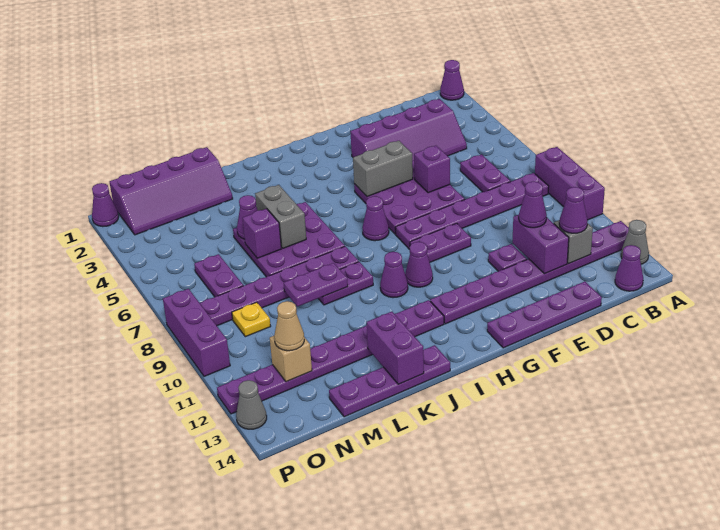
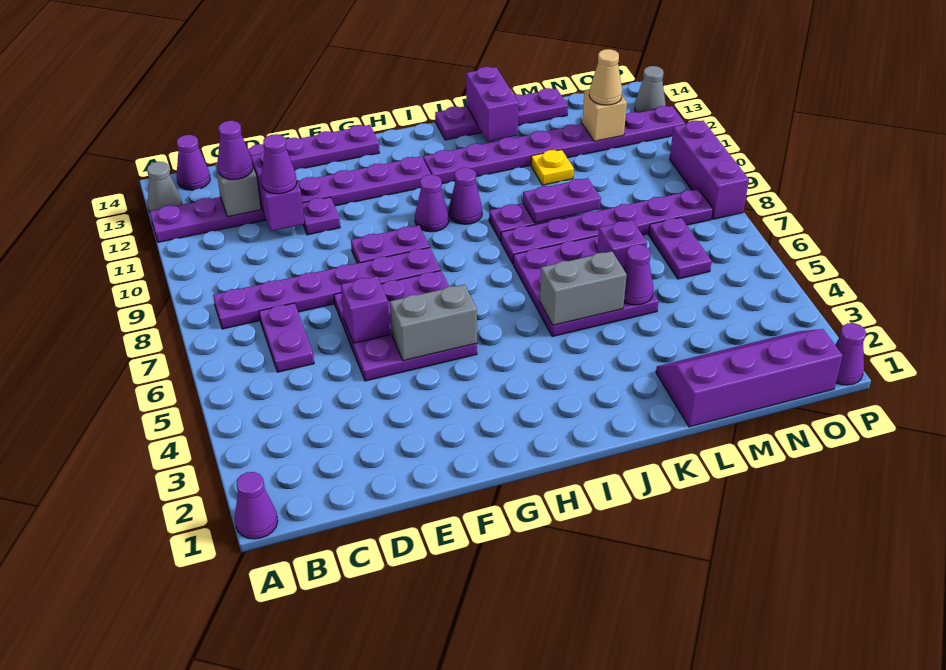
purple 1x3 brick [535,147,605,220] -> none
purple 2x4 slope [350,99,467,161] -> none
purple 1x1 cone [362,196,389,241] -> none
grey 1x2 brick [255,185,306,248] -> grey 1x2 brick turned to [540,251,627,325]
yellow 1x1 plate [232,302,271,337] -> yellow 1x1 plate moved to [531,150,574,185]

